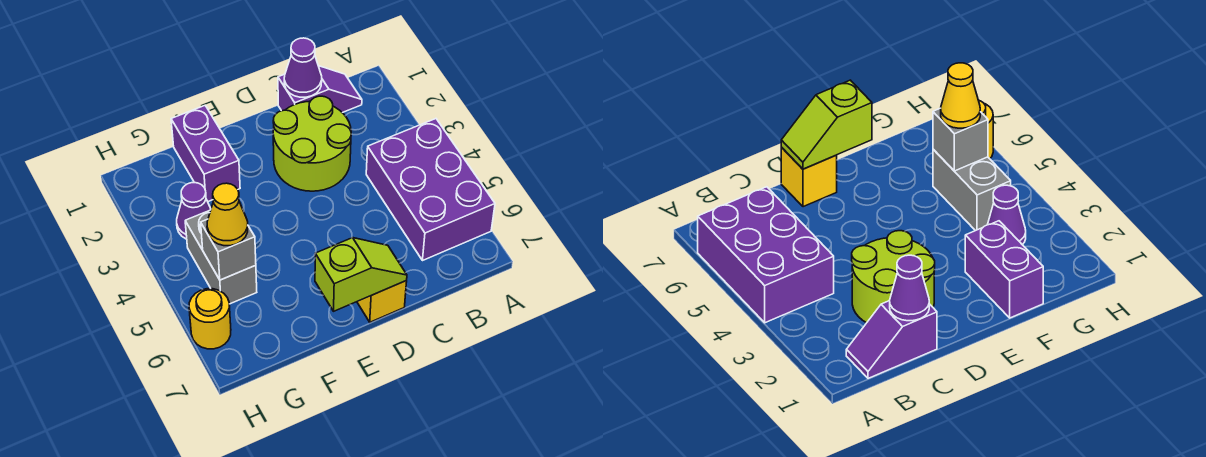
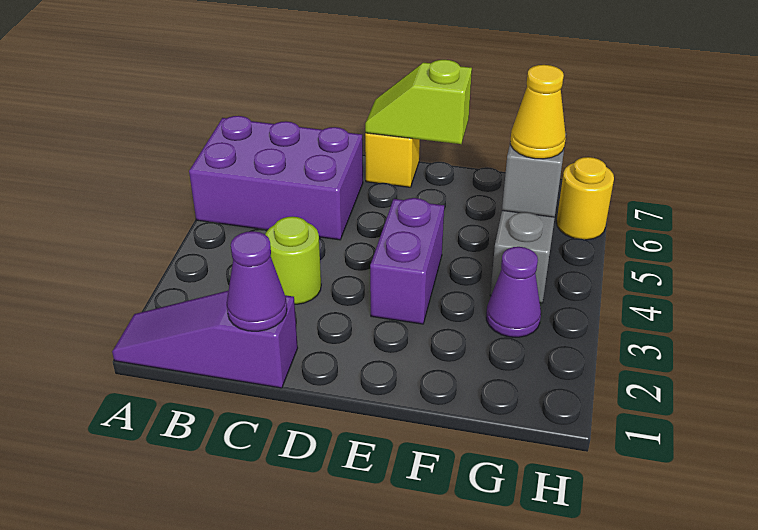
purple 2x3 brick [366,119,495,261] -> purple 2x3 brick turned to [189,116,363,240]
purple 1x2 slope [278,66,362,113] -> purple 1x3 slope [112,291,298,388]
lime 2x2 round brick [273,96,351,191] -> lime 1x1 round brick [265,216,321,304]
purple 1x2 brick [171,106,240,202] -> purple 1x2 brick moved to [370,198,444,324]

